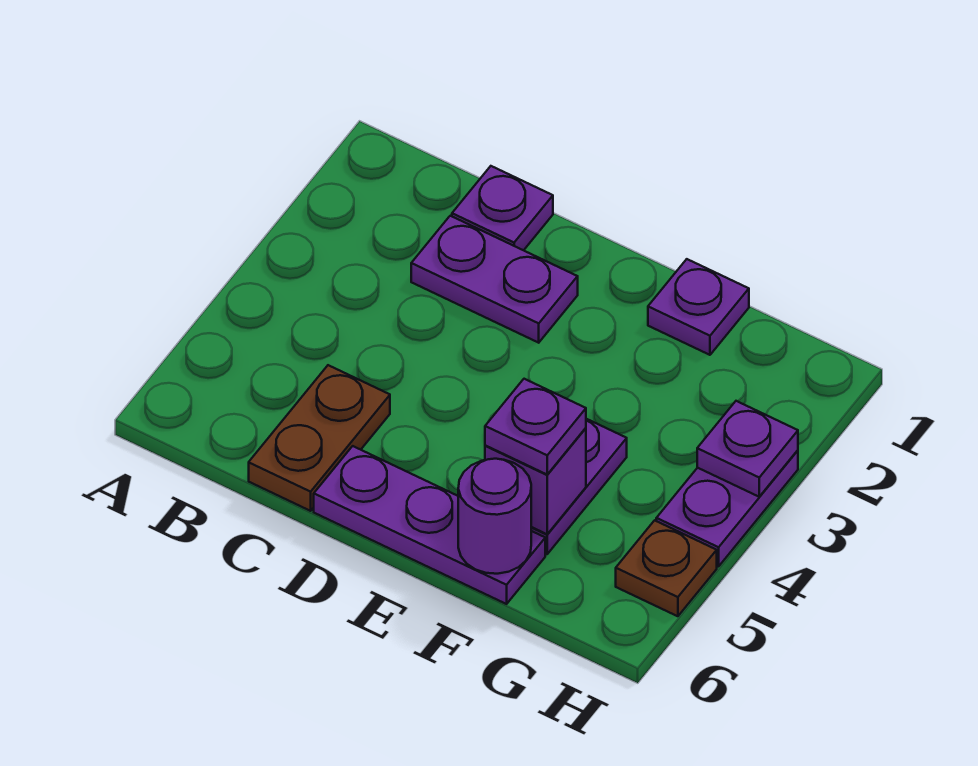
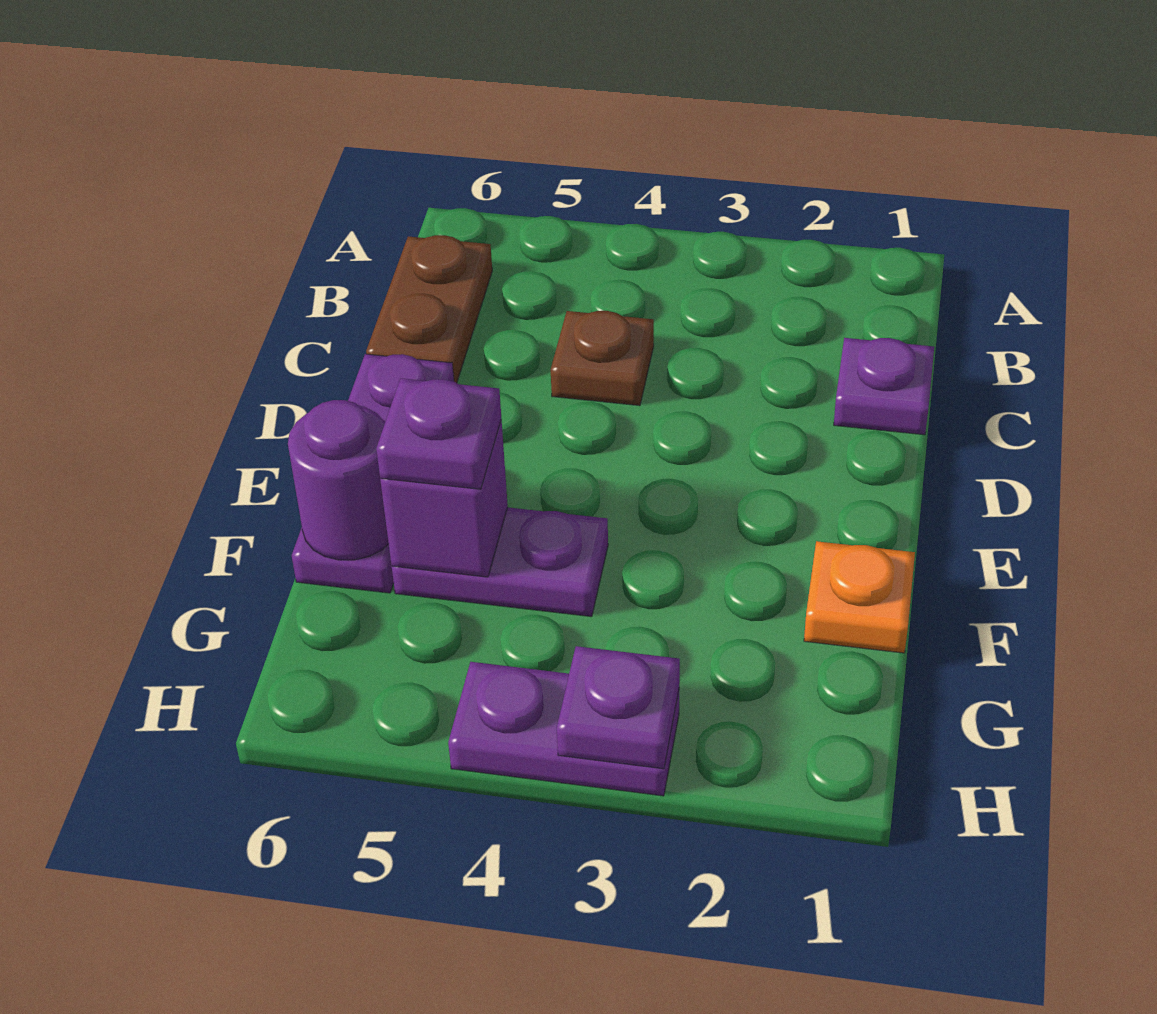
purple 1x2 plate [411,216,578,343] -> none
brown 1x2 plate [249,365,390,511] -> brown 1x2 plate turned to [366,235,492,383]
purple 1x1 plate [648,259,749,355] -> orange 1x1 plate [804,541,915,653]
brown 1x1 plate [616,520,717,616] -> brown 1x1 plate moved to [551,311,654,406]

